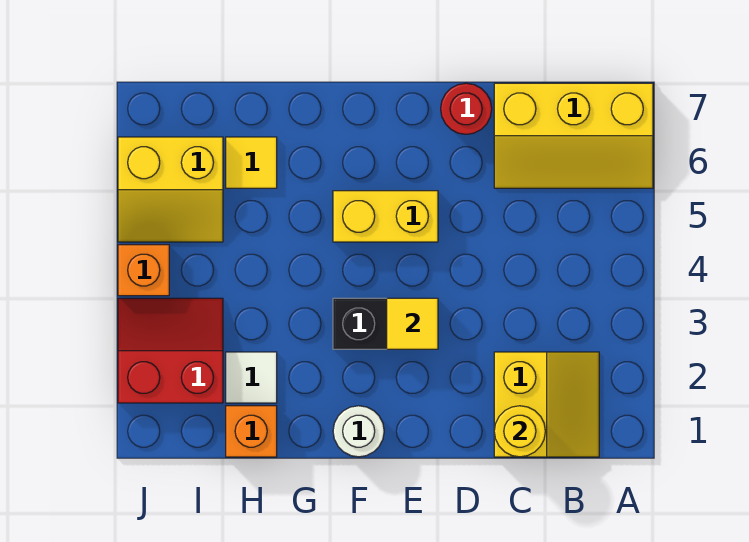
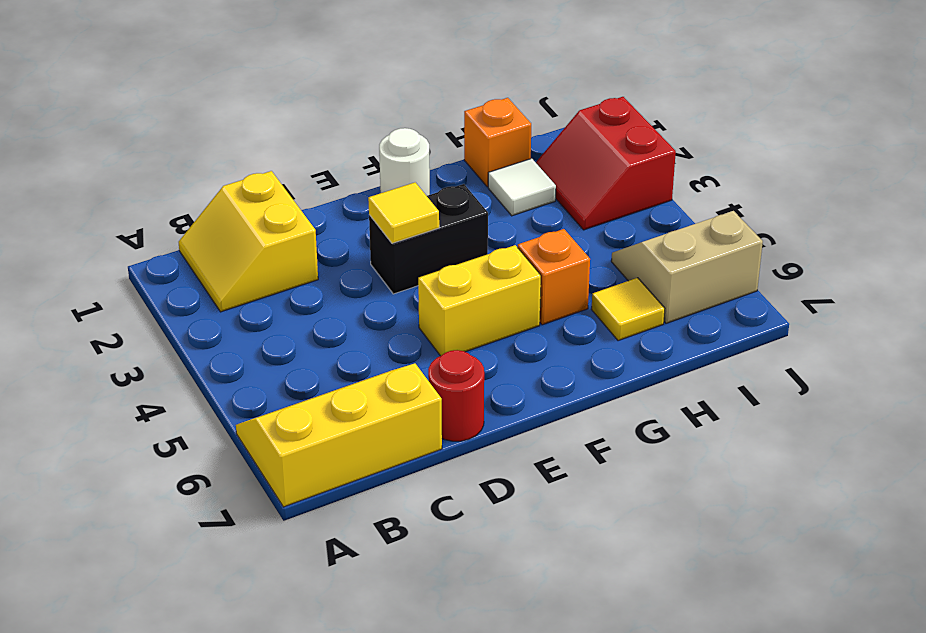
yellow 1x1 round brick [494,406,545,457] -> none
red 2x2 slope [118,298,223,403] -> red 2x2 slope turned to [536,97,676,230]
yellow 2x2 slope [118,137,223,242] -> tan 2x2 slope [611,211,763,323]
orange 1x1 brick [118,245,169,296] -> orange 1x1 brick moved to [518,229,590,325]

